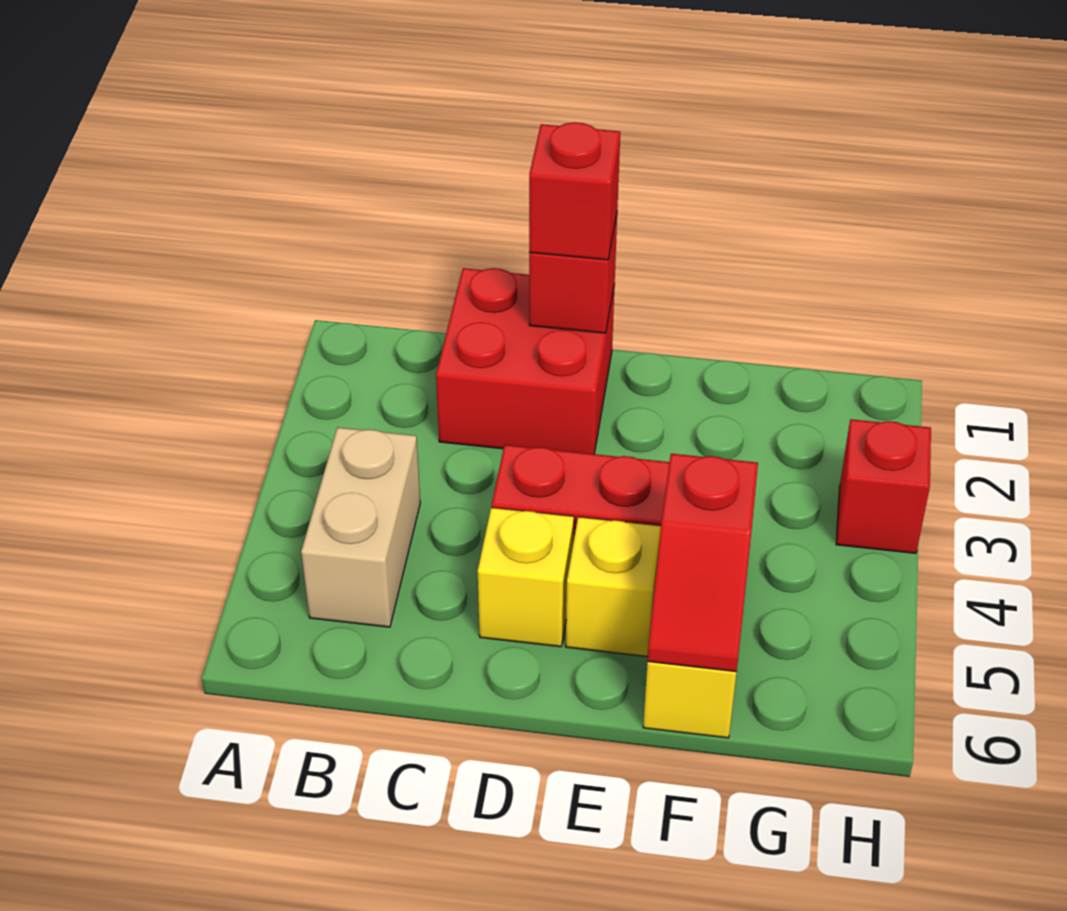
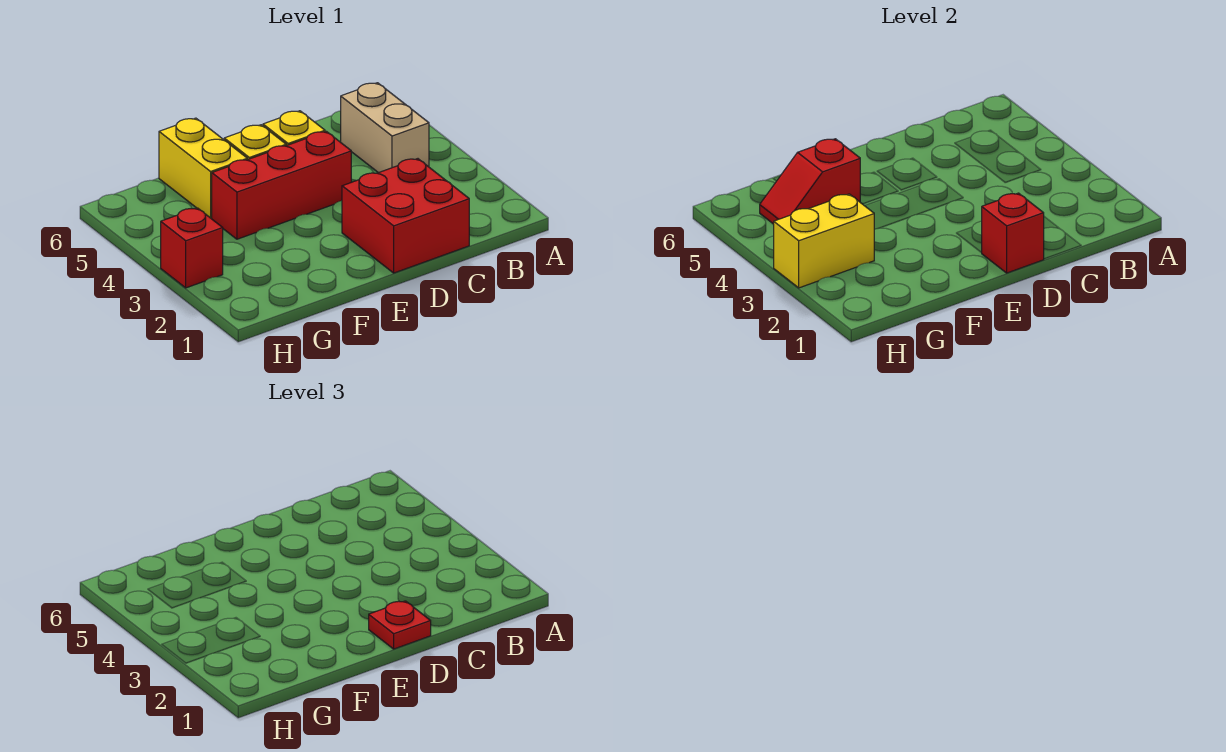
red 1x1 brick [529,122,620,260] -> red 1x1 plate [369,601,431,649]
red 1x2 slope [647,454,758,672] -> red 1x2 slope turned to [760,139,860,224]
none -> yellow 1x2 brick [774,194,874,288]

